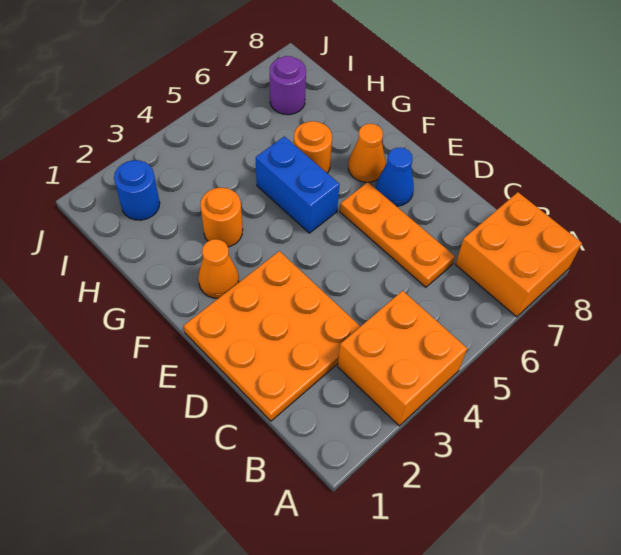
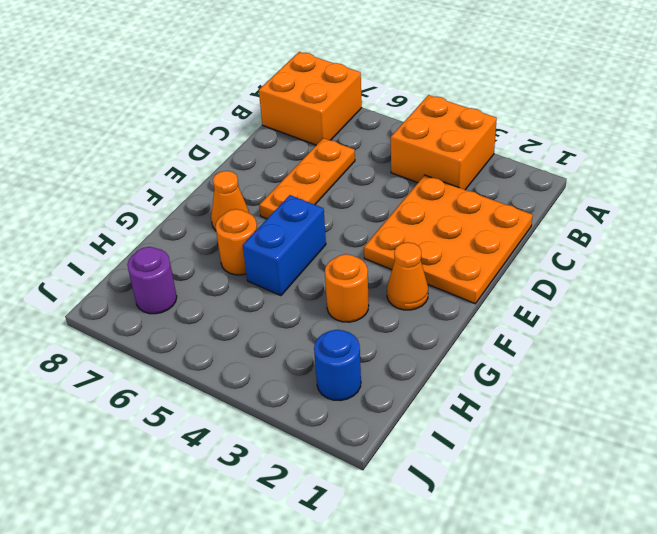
blue 1x1 cone [376,148,414,206] -> none

